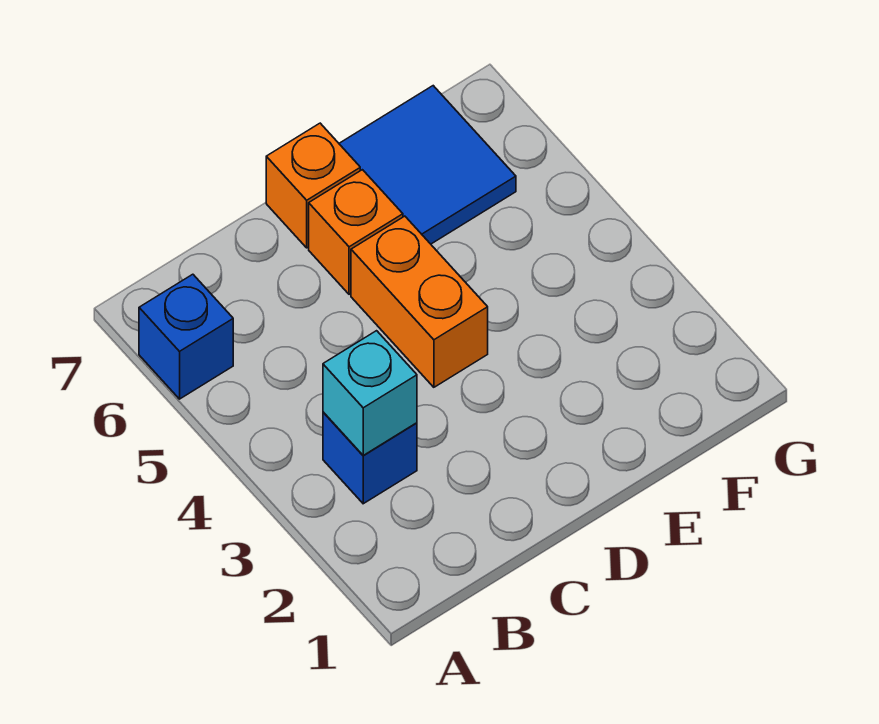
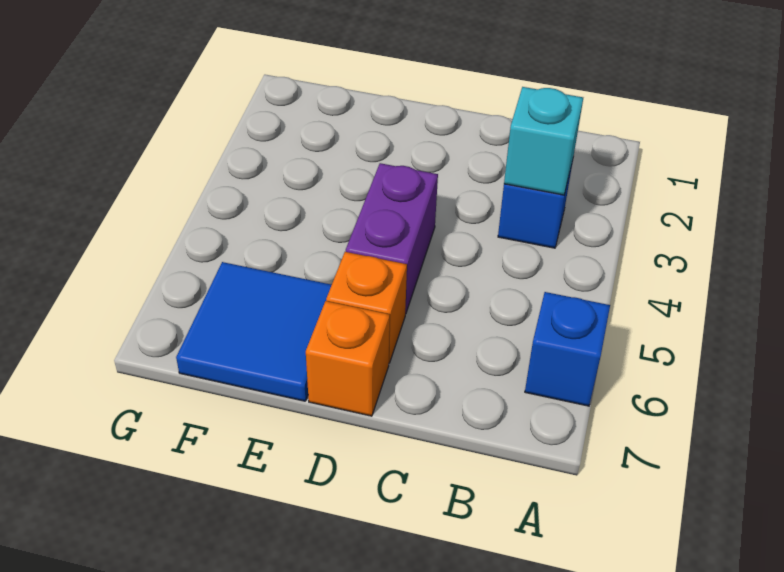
orange 1x2 brick [351,216,488,387] -> purple 1x2 brick [346,163,438,314]

